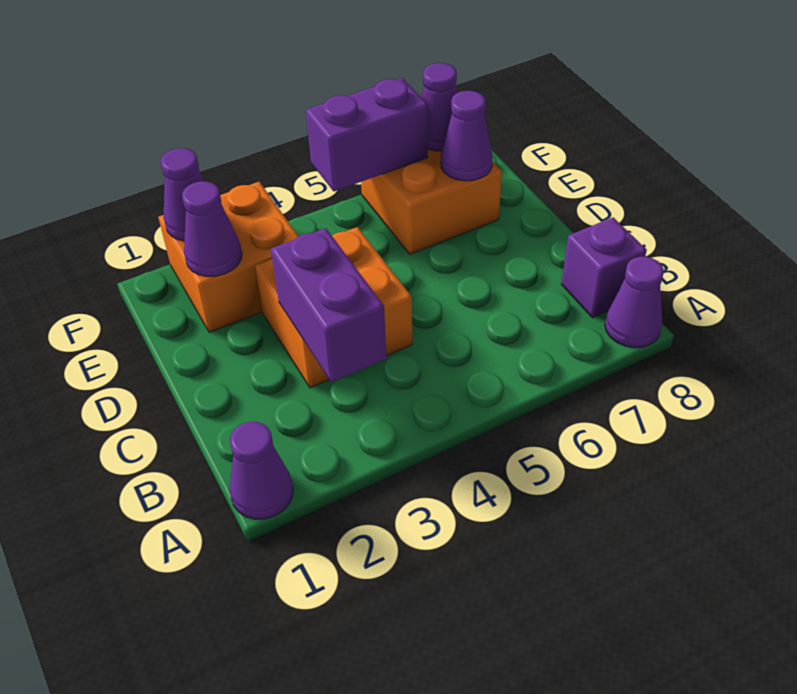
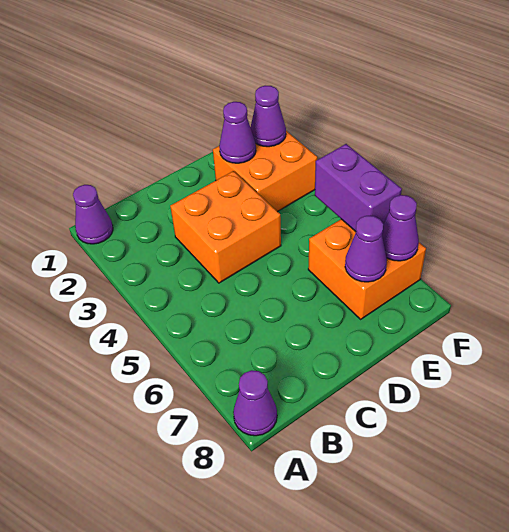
purple 1x2 brick [271,228,386,382] -> none
purple 1x1 brick [561,217,647,318] -> none

